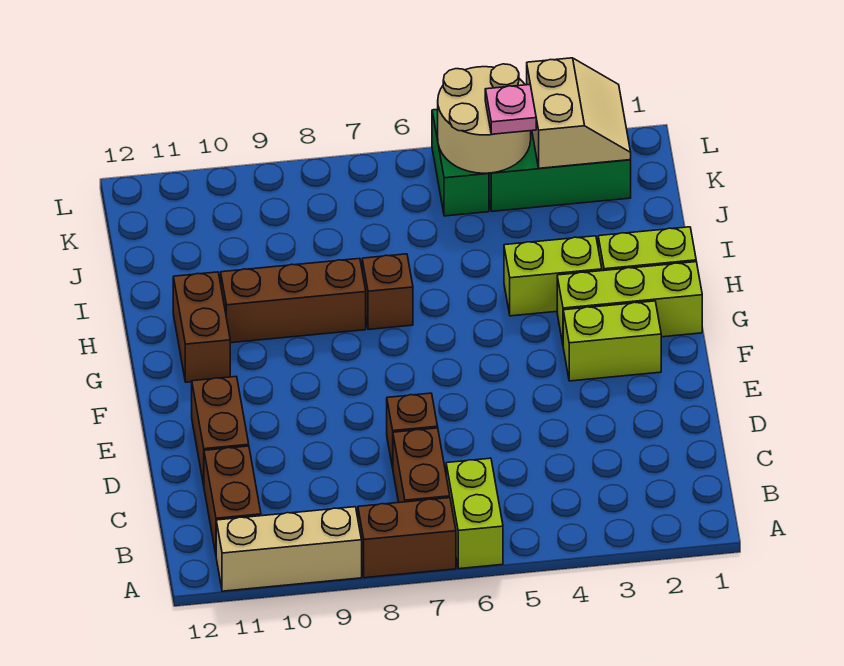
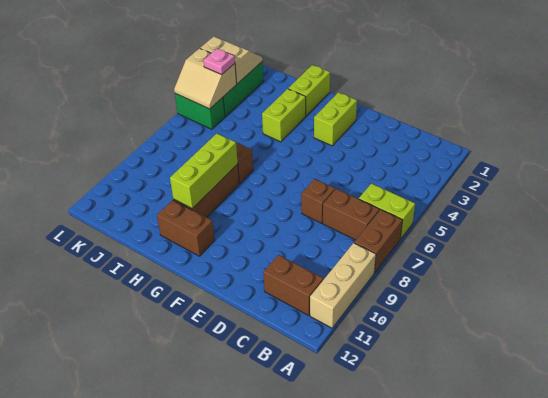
brown 1x2 brick [192,377,249,485] -> none
lime 1x3 brick [557,262,702,343] -> lime 1x3 brick moved to [170,134,238,209]
tan 2x2 round brick [438,64,531,173] -> tan 2x2 slope [174,48,237,109]

